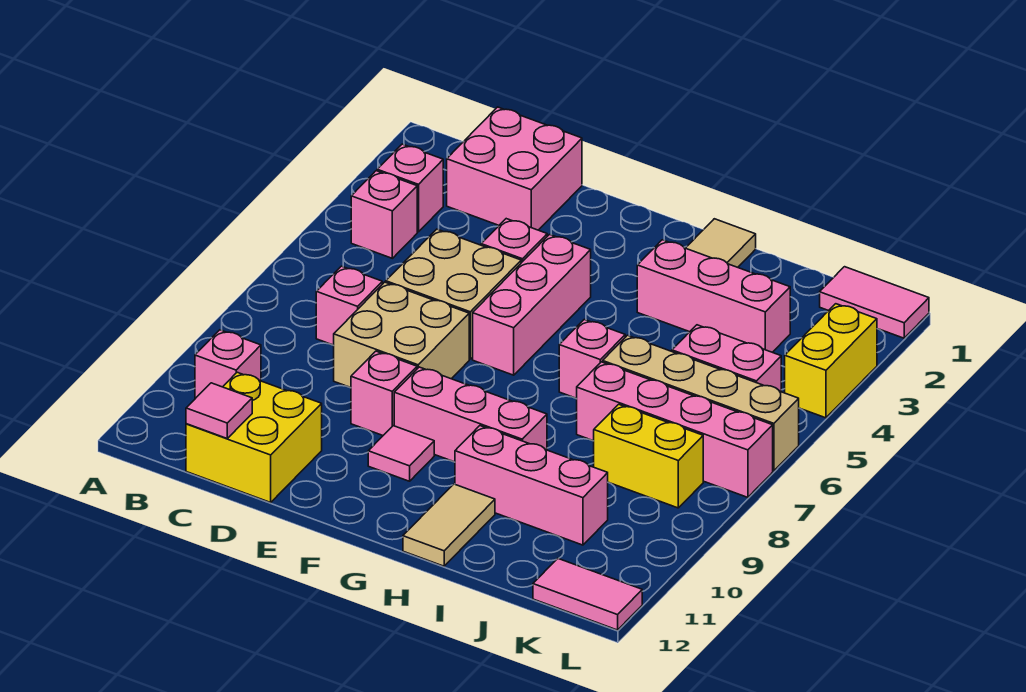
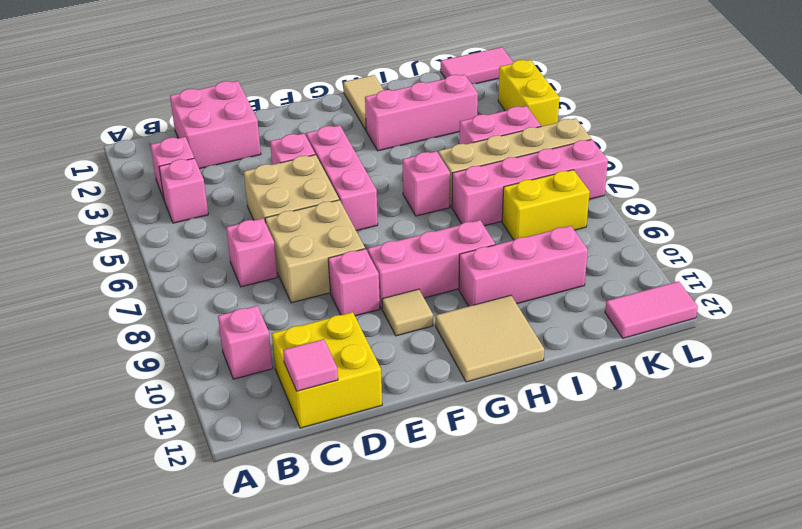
pink 1x1 tile [368,426,434,481] -> tan 1x1 tile [382,289,433,336]
tan 1x2 tile [403,484,495,566] -> tan 2x2 tile [436,295,544,382]

